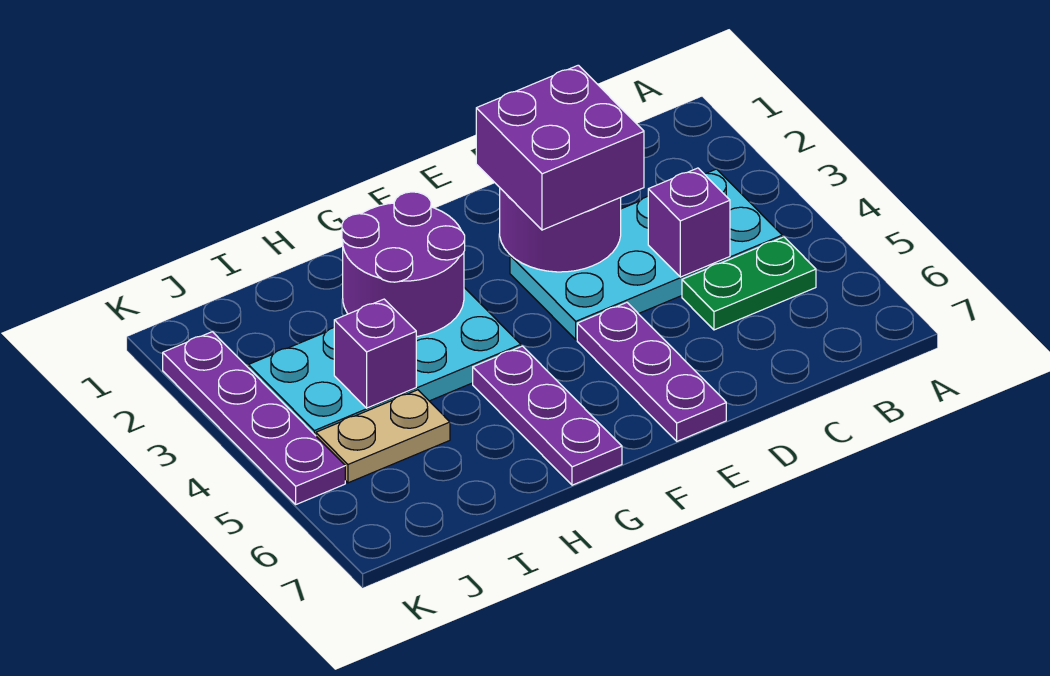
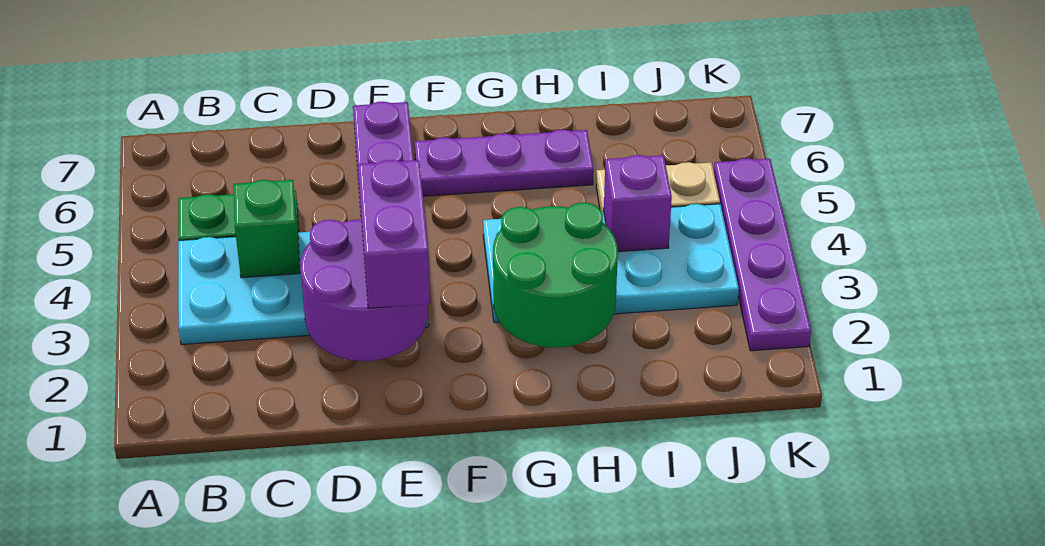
purple 1x1 brick [648,168,730,277] -> green 1x1 brick [234,180,300,278]
purple 2x2 brick [476,65,644,230] -> purple 1x2 brick [358,160,430,308]
purple 2x2 round brick [342,192,465,336] -> green 2x2 round brick [493,203,618,348]
purple 1x3 plate [473,346,622,485] -> purple 1x3 plate turned to [415,130,593,196]

